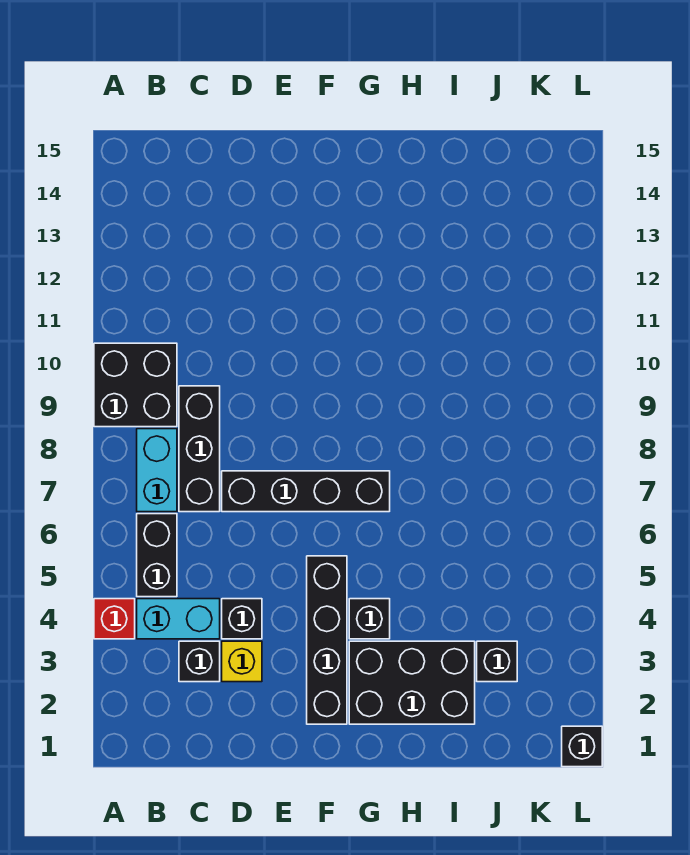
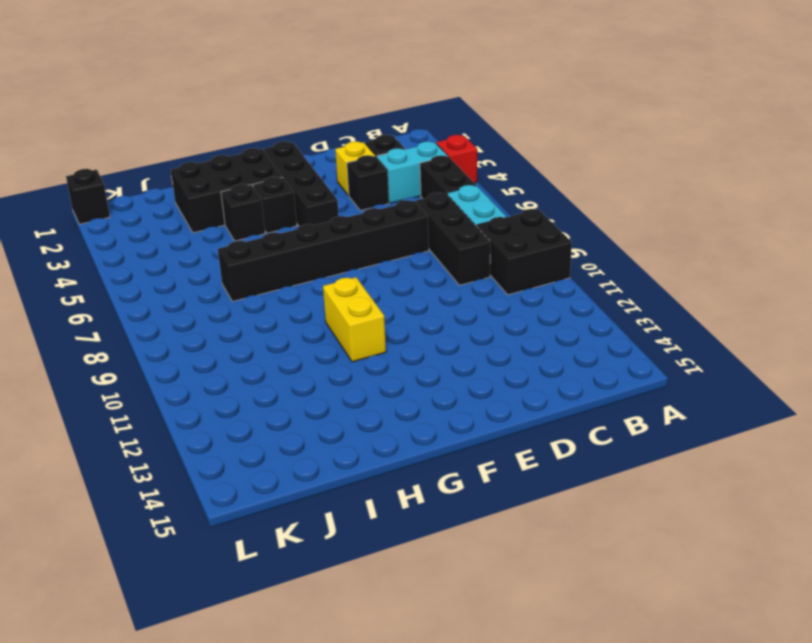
black 1x4 brick [222,471,390,512] -> black 1x6 brick [218,200,429,301]
none -> yellow 1x2 brick [323,277,386,362]
black 1x1 brick [477,641,517,682] -> black 1x1 brick moved to [221,184,265,241]

